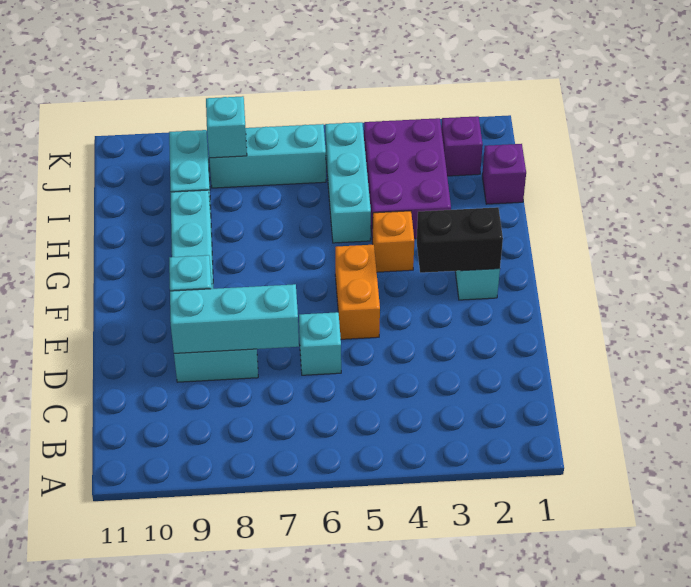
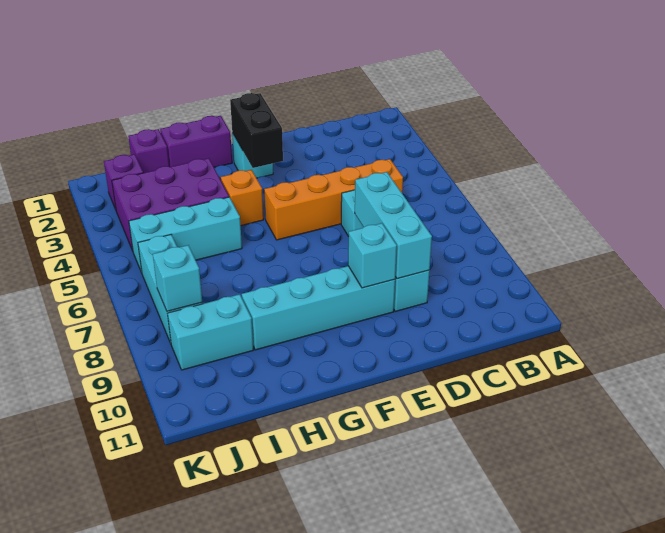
orange 1x2 brick [335,245,380,339] -> orange 1x4 brick [264,159,403,240]
none -> purple 1x2 brick [160,116,232,167]

